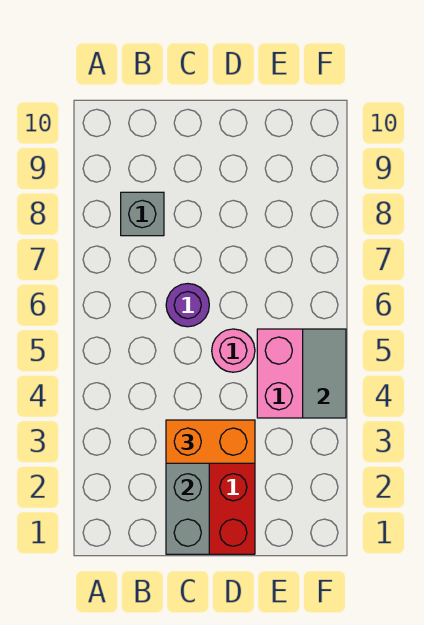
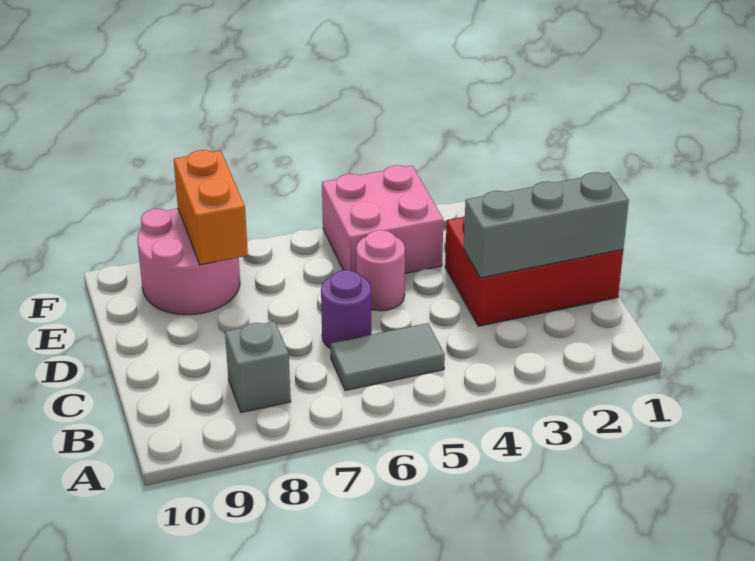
orange 1x2 brick [166,420,255,463] -> orange 1x2 brick moved to [174,150,248,265]
none -> pink 2x2 round brick [137,208,240,315]
grey 1x2 tile [303,329,346,418] -> grey 1x2 tile moved to [330,323,445,391]

